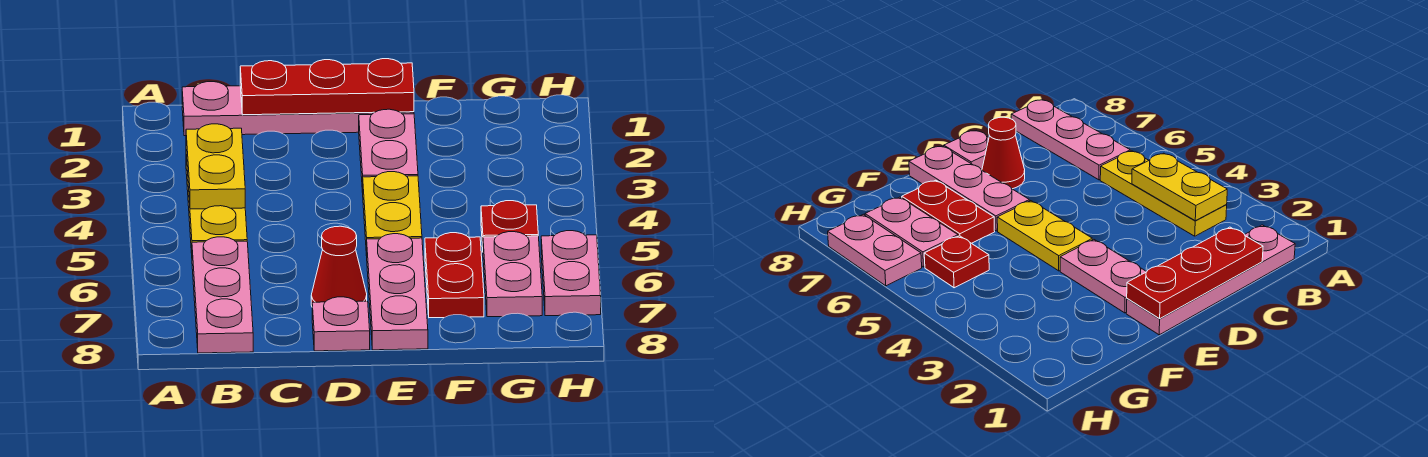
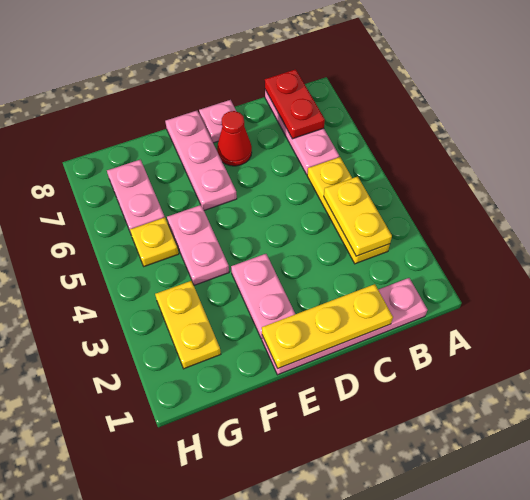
red 1x3 plate [240,59,414,115] -> yellow 1x3 plate [262,284,393,368]
yellow 1x2 plate [363,172,422,256] -> yellow 1x2 plate moved to [155,281,221,369]
red 1x2 plate [425,233,484,318] -> red 1x2 plate moved to [265,69,325,139]
red 1x1 plate [481,201,538,247] -> yellow 1x1 plate [130,217,179,266]
pink 1x2 plate [541,231,601,316] -> pink 1x2 plate moved to [167,205,229,285]

